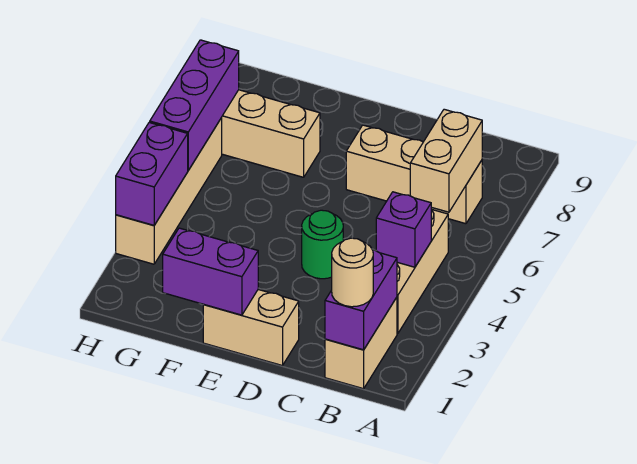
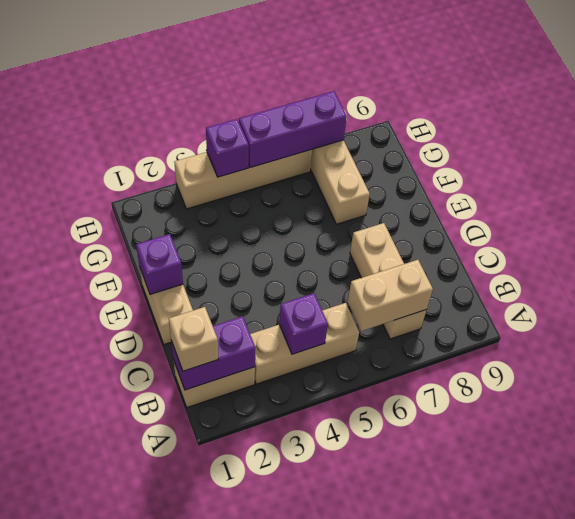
tan 1x1 round brick [332,238,373,307] -> tan 1x1 brick [169,307,219,371]
green 1x1 round brick [302,210,343,279] -> none
purple 1x2 brick [163,228,258,315] -> purple 1x1 brick [136,234,183,294]
purple 1x2 brick [116,122,188,225] -> purple 1x1 brick [206,119,249,177]

